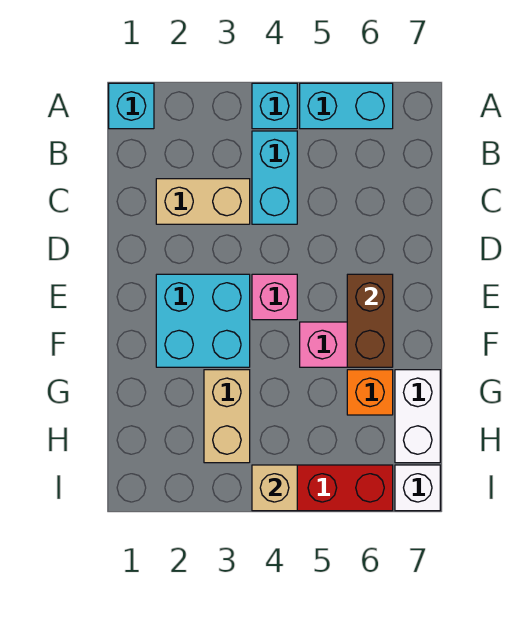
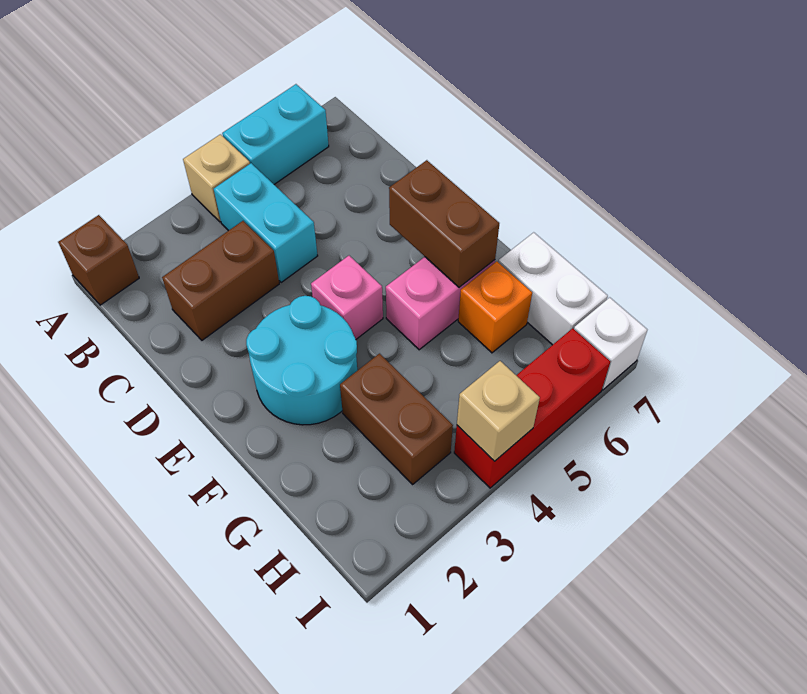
cyan 1x1 brick [109,83,154,129] -> brown 1x1 brick [58,215,139,305]
cyan 1x1 brick [252,83,297,129] -> tan 1x1 brick [183,134,250,222]
tan 1x2 brick [156,179,250,224] -> brown 1x2 brick [162,221,279,340]
cyan 2x2 brick [156,274,250,367] -> cyan 2x2 round brick [246,296,357,425]
tan 1x2 brick [204,370,250,463] -> brown 1x2 brick [340,354,453,484]

